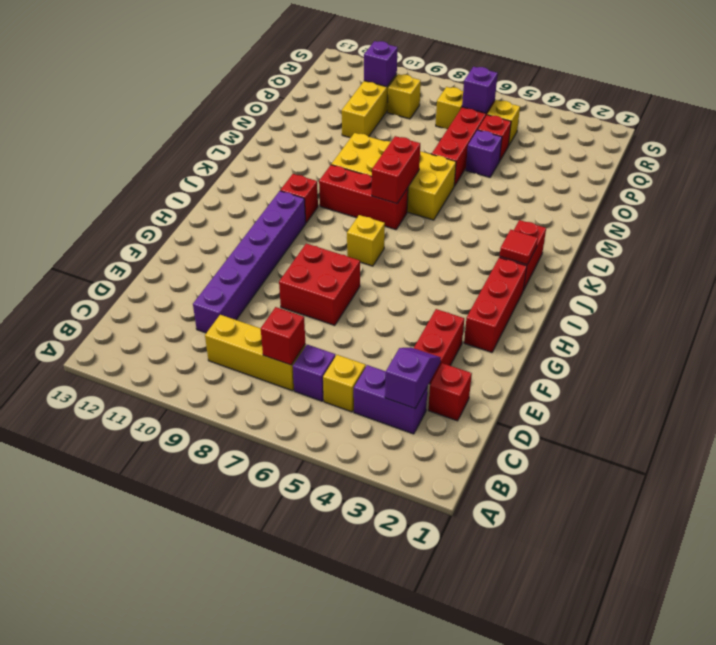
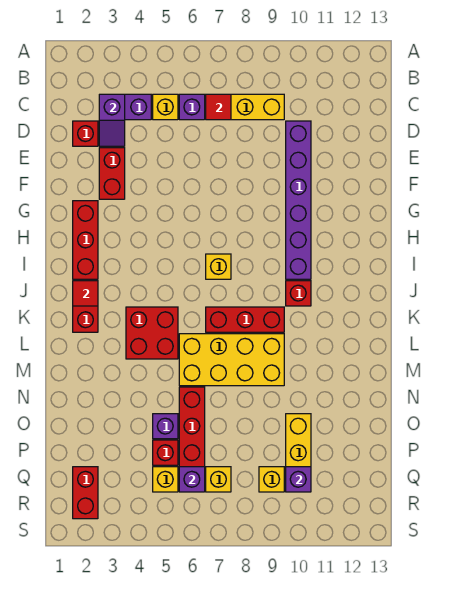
red 1x1 brick [261,307,305,365] -> red 1x1 tile [206,94,231,120]
red 2x2 brick [279,244,360,325] -> red 2x2 brick moved to [126,307,178,359]
red 1x2 brick [372,136,420,204] -> red 1x2 brick moved to [73,467,98,519]

